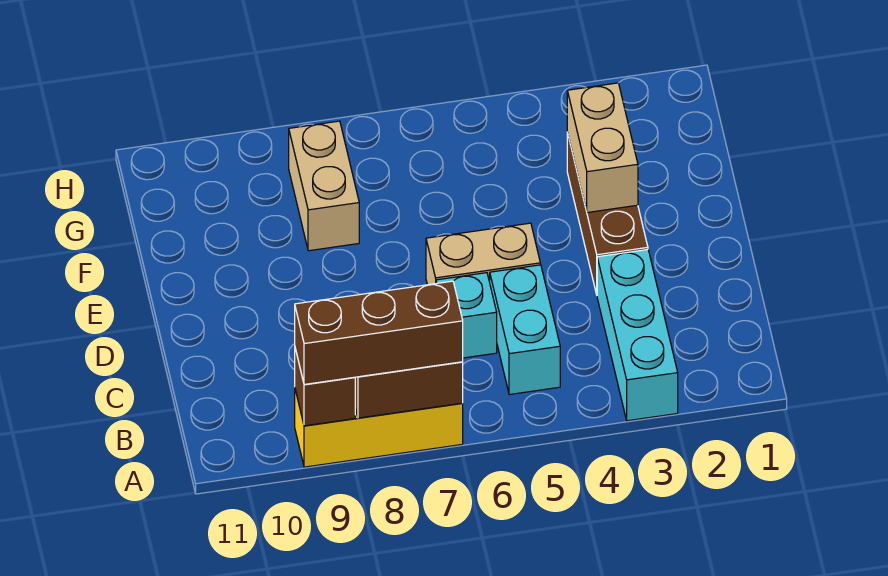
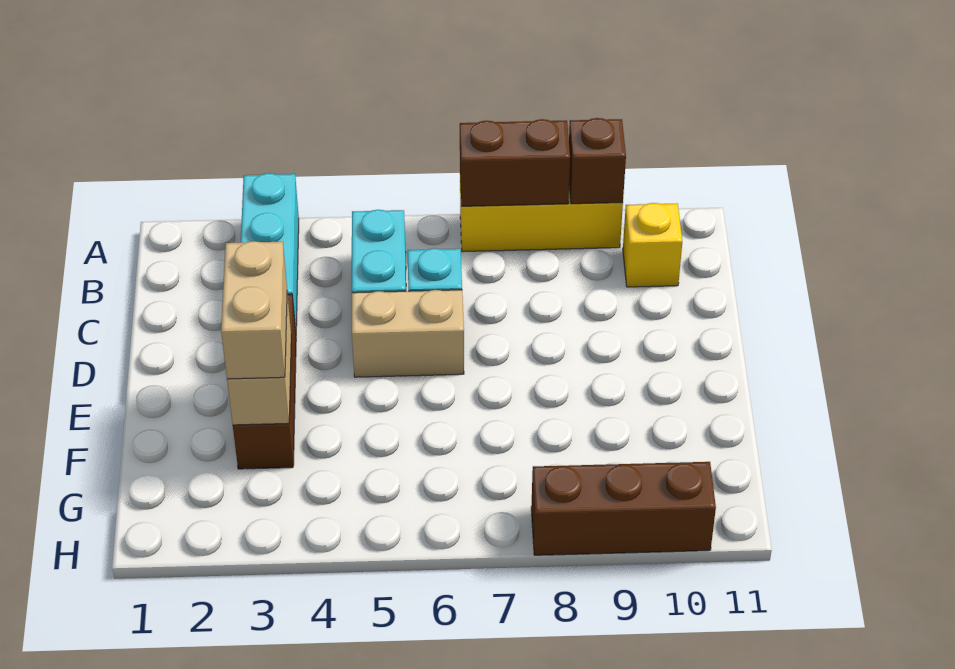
brown 1x3 brick [295,281,463,384] -> brown 1x3 brick moved to [531,462,716,555]
none -> yellow 1x1 brick [623,203,682,287]
tan 1x2 brick [289,121,359,251] -> tan 1x2 brick moved to [221,241,287,379]

